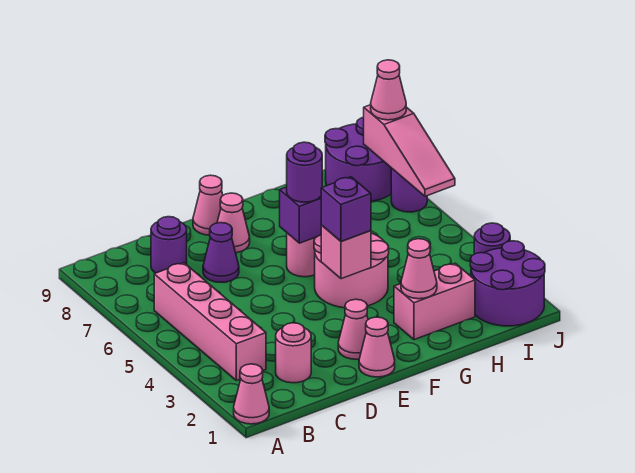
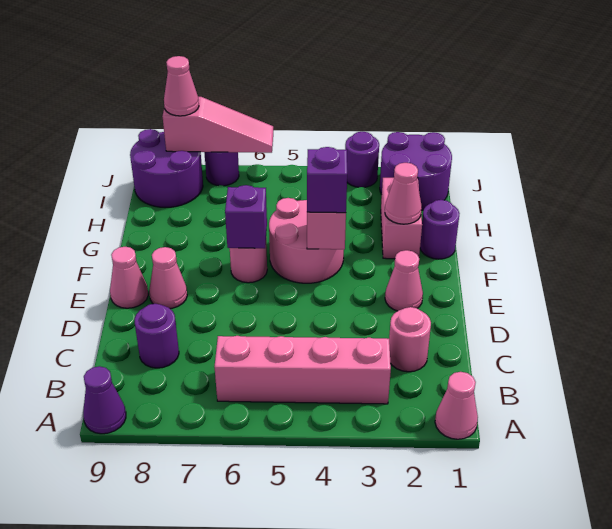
purple 1x1 cone [203,223,239,282] -> purple 1x1 cone moved to [83,366,126,434]
pink 1x1 cone [359,317,395,377] -> none
purple 1x1 round brick [287,142,322,202] -> purple 1x1 round brick moved to [420,200,460,259]

